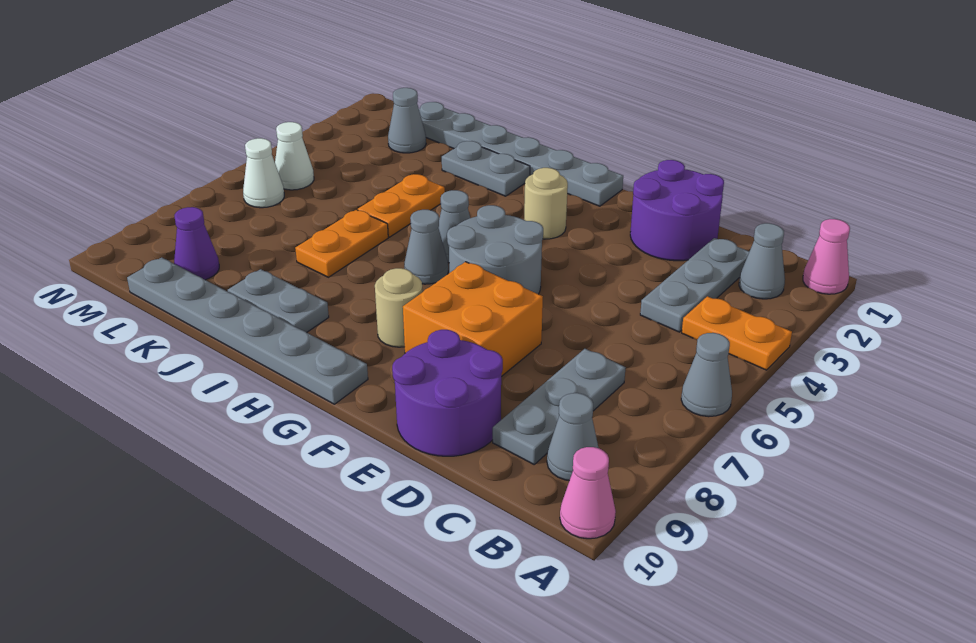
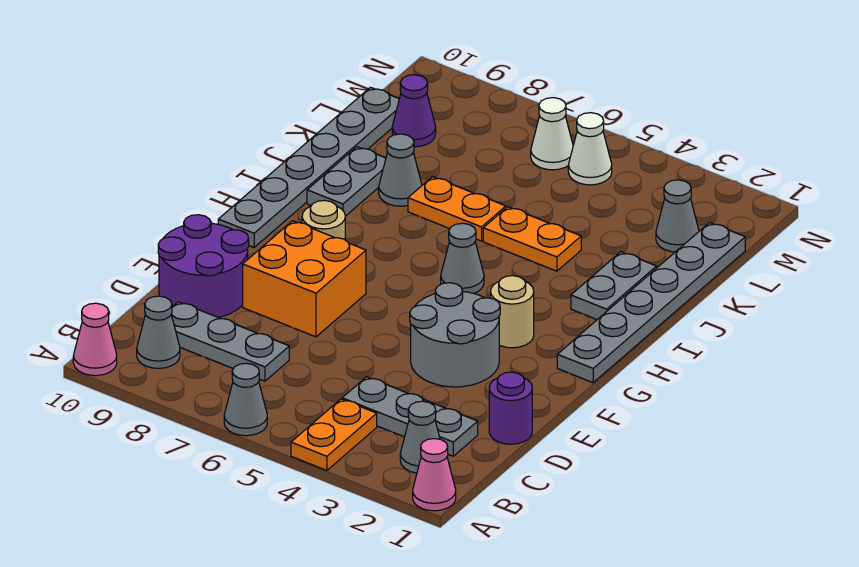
purple 2x2 round brick [630,160,724,261] -> purple 1x1 round brick [489,372,532,444]
grey 2x2 round brick [447,205,543,294] -> grey 2x2 round brick moved to [410,283,500,387]
grey 1x1 cone [404,210,448,284] -> grey 1x1 cone moved to [379,134,422,206]

